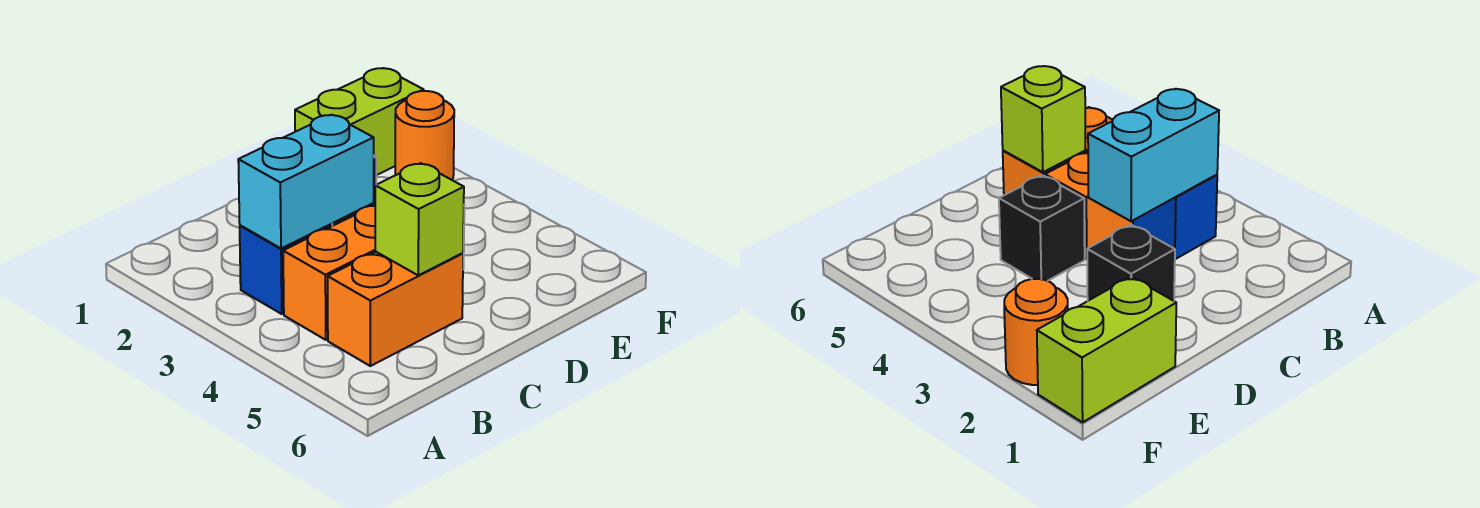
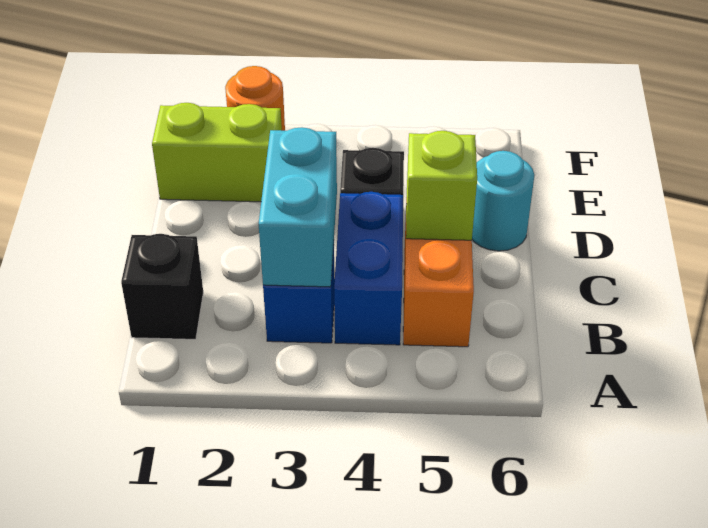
orange 1x2 brick [283,205,376,340] -> blue 1x2 brick [334,192,403,345]
black 1x1 brick [1087,225,1175,301] -> black 1x1 brick moved to [121,234,203,339]
none -> cyan 1x1 round brick [472,151,534,251]
lime 1x2 brick [295,68,424,175] -> lime 1x2 brick turned to [152,103,282,202]

